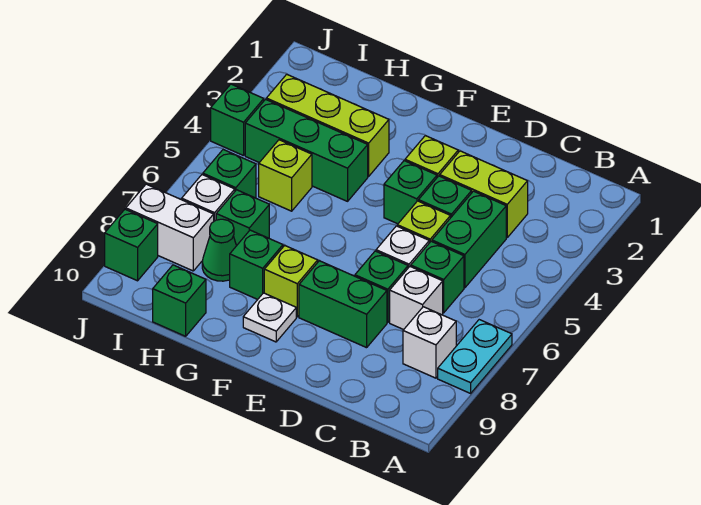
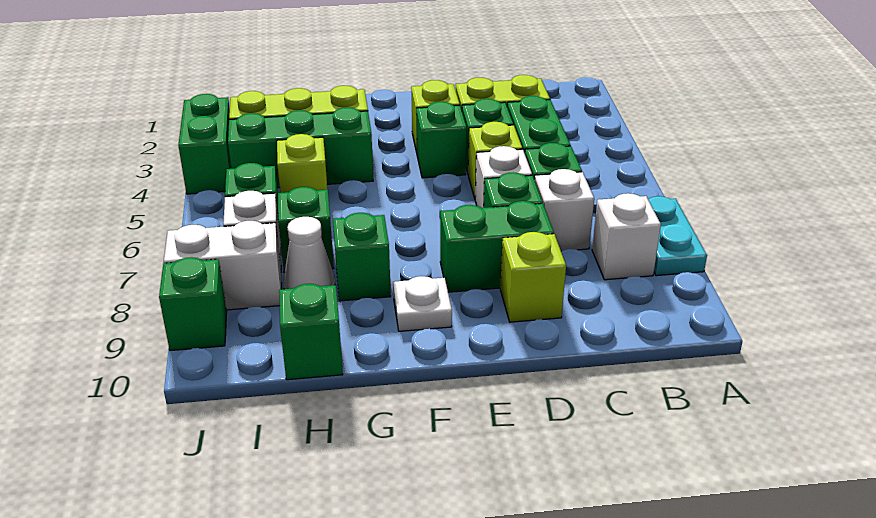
lime 1x1 brick [264,246,318,317] -> lime 1x1 brick moved to [500,232,566,322]
green 1x1 cone [202,219,236,281] -> white 1x1 cone [283,217,335,289]
green 1x1 brick [211,84,264,156] -> green 1x2 brick [178,94,231,194]

